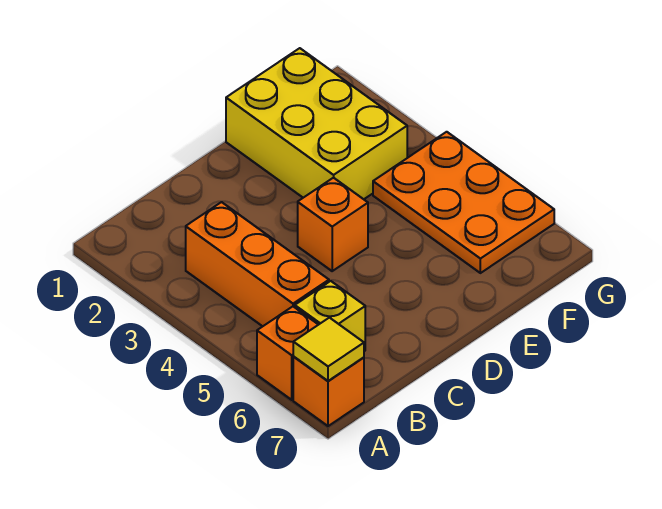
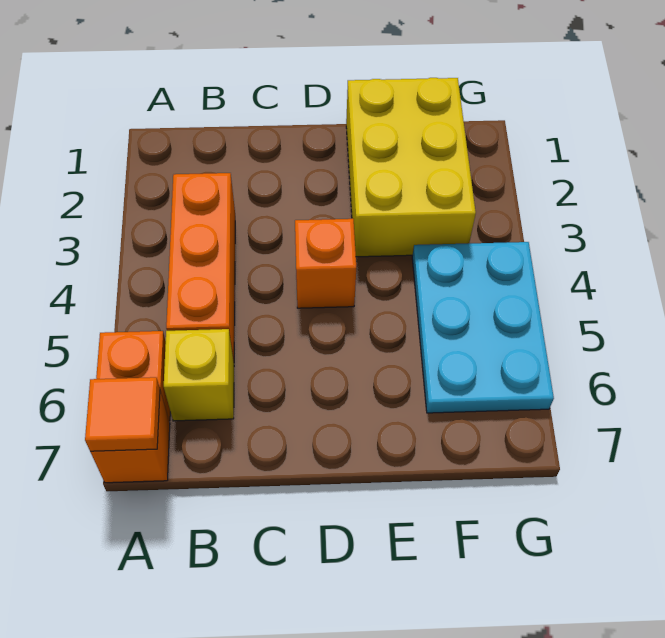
yellow 1x1 tile [293,318,364,381] -> orange 1x1 tile [85,377,160,452]
orange 2x3 plate [373,132,554,273] -> cyan 2x3 plate [412,242,554,413]

